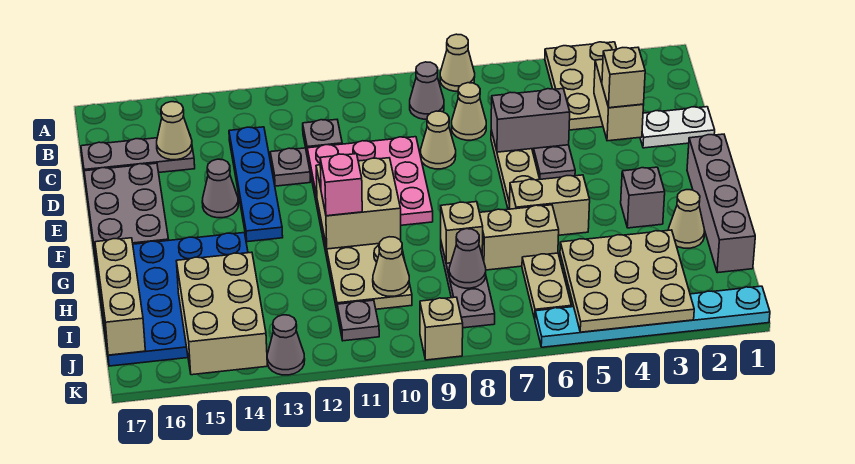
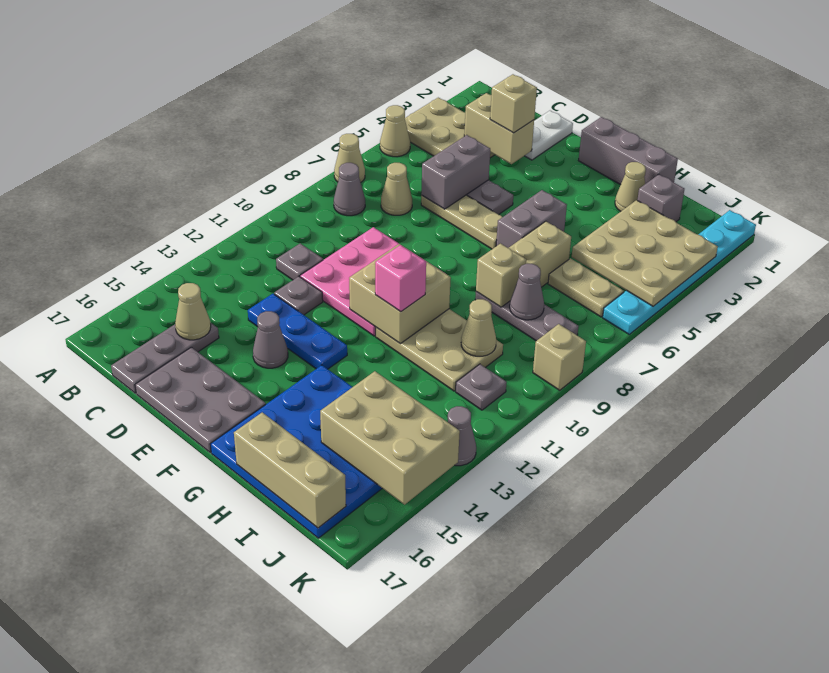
blue 1x4 plate [229,127,283,242] -> blue 1x3 plate [248,294,347,369]
tan 1x1 cone [421,111,456,169] -> tan 1x1 cone moved to [380,105,410,157]
grey 1x4 brick [687,134,755,273] -> grey 1x3 brick [579,117,678,185]
grey 1x1 brick [621,167,665,228] -> grey 1x1 brick moved to [637,174,684,222]
tan 1x2 brick [509,175,590,235] -> grey 1x2 brick [496,190,567,248]

